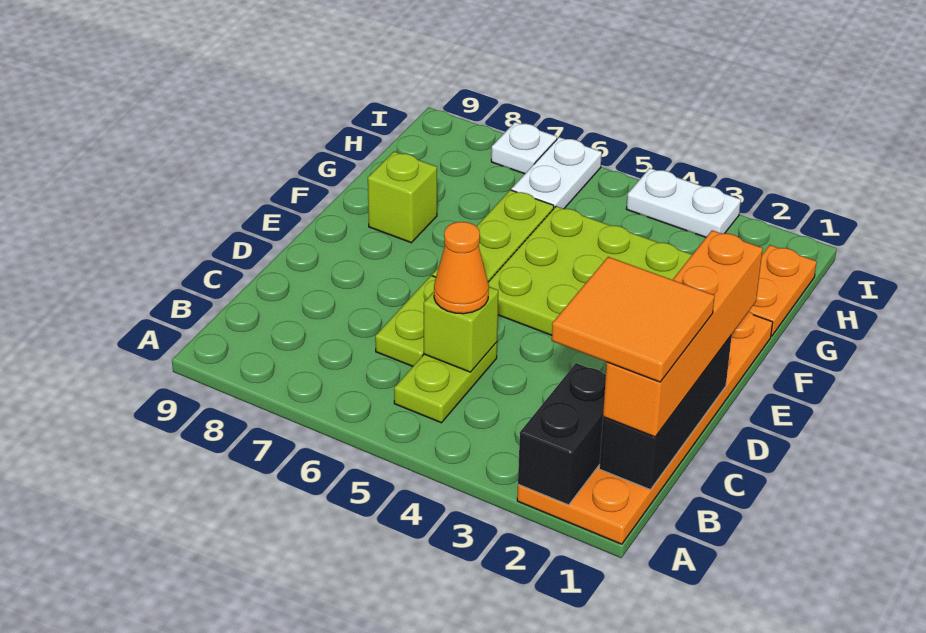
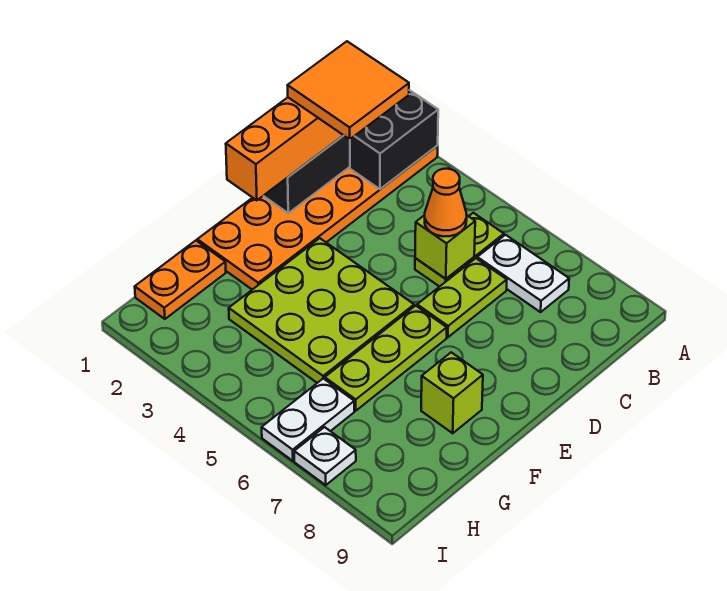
white 1x2 plate [627,168,741,237] -> white 1x2 plate moved to [477,235,569,312]

